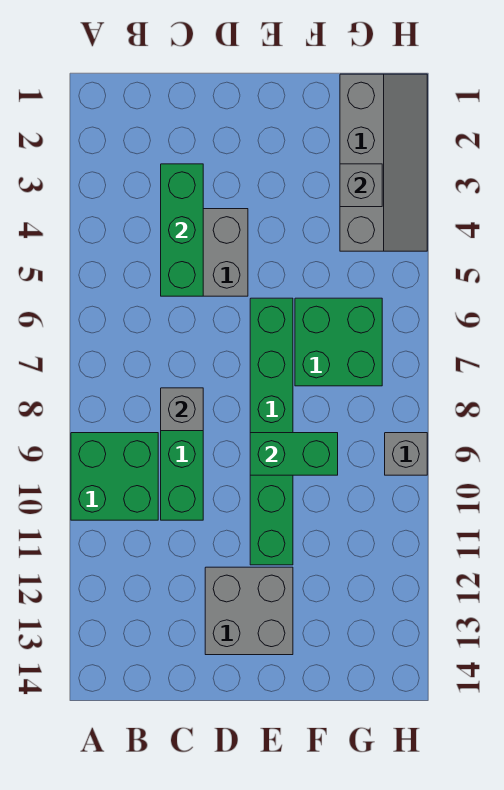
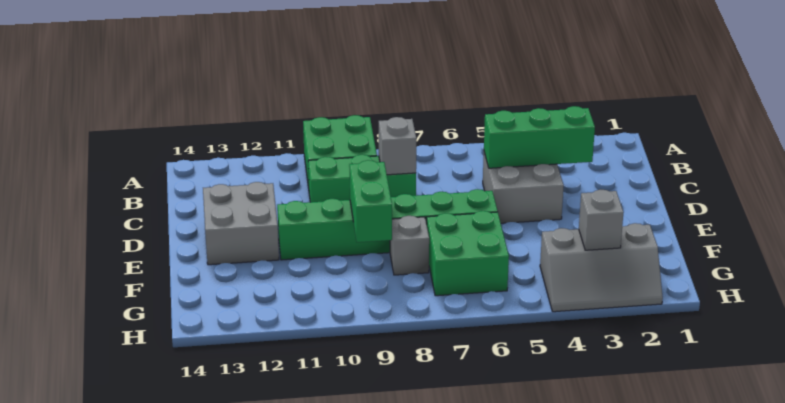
grey 2x4 slope [340,74,427,251] -> grey 2x3 slope [540,223,663,312]
grey 1x1 brick [385,433,427,475] -> grey 1x1 brick moved to [390,216,429,275]

